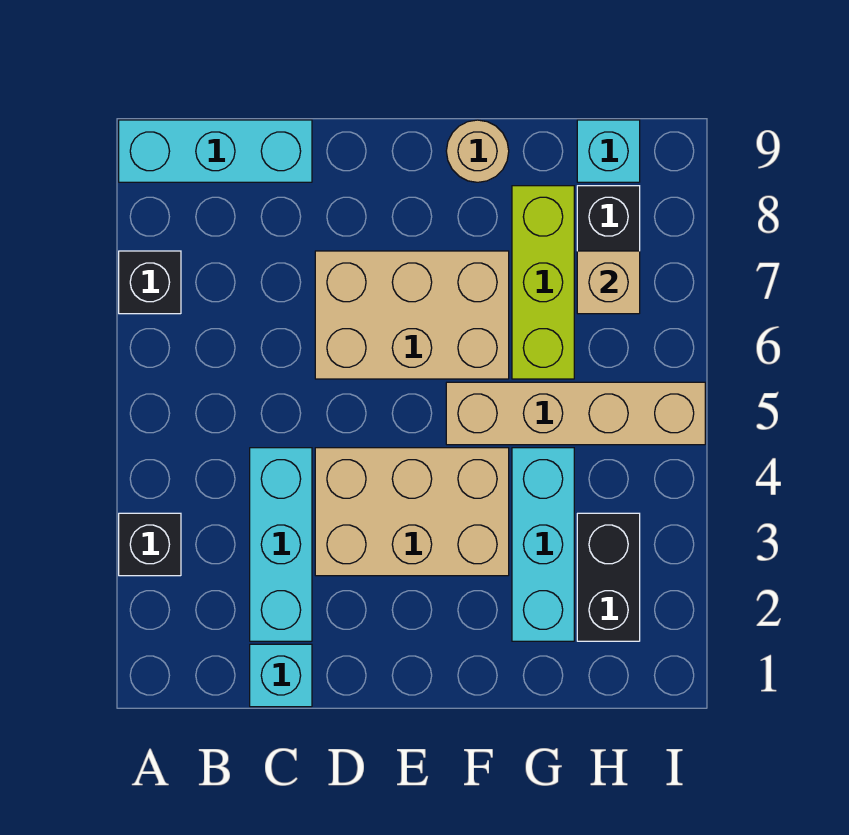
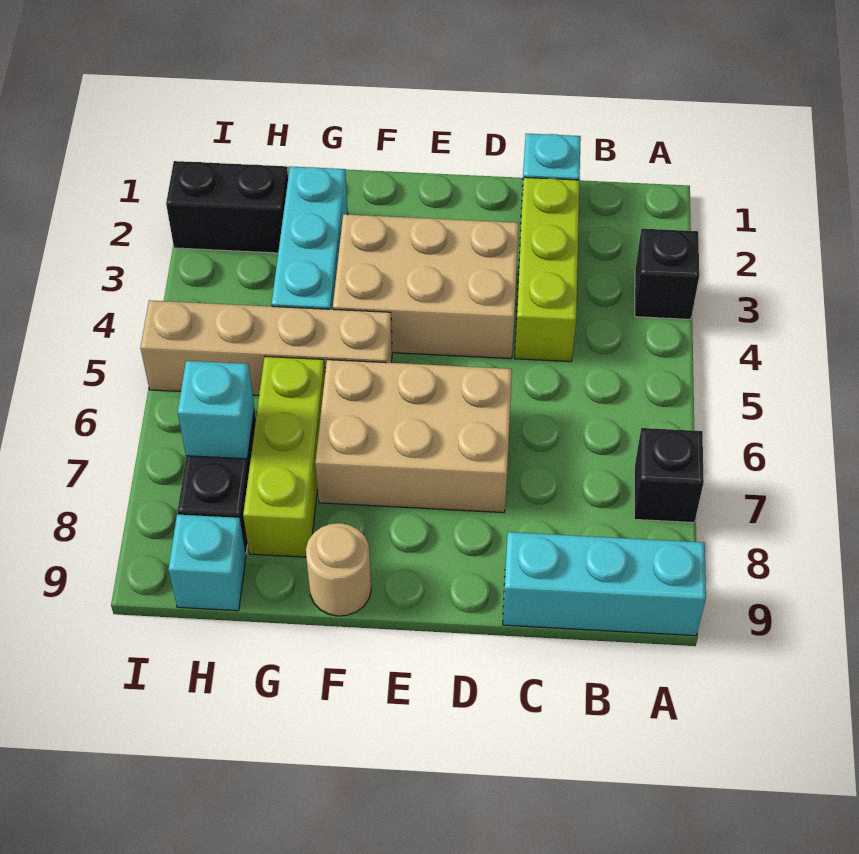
cyan 1x3 brick [250,448,312,641] -> lime 1x3 brick [515,177,580,362]
black 1x2 brick [577,513,640,641] -> black 1x2 brick turned to [166,161,288,253]
tan 1x1 brick [577,251,640,314] -> cyan 1x1 brick [178,361,254,459]

